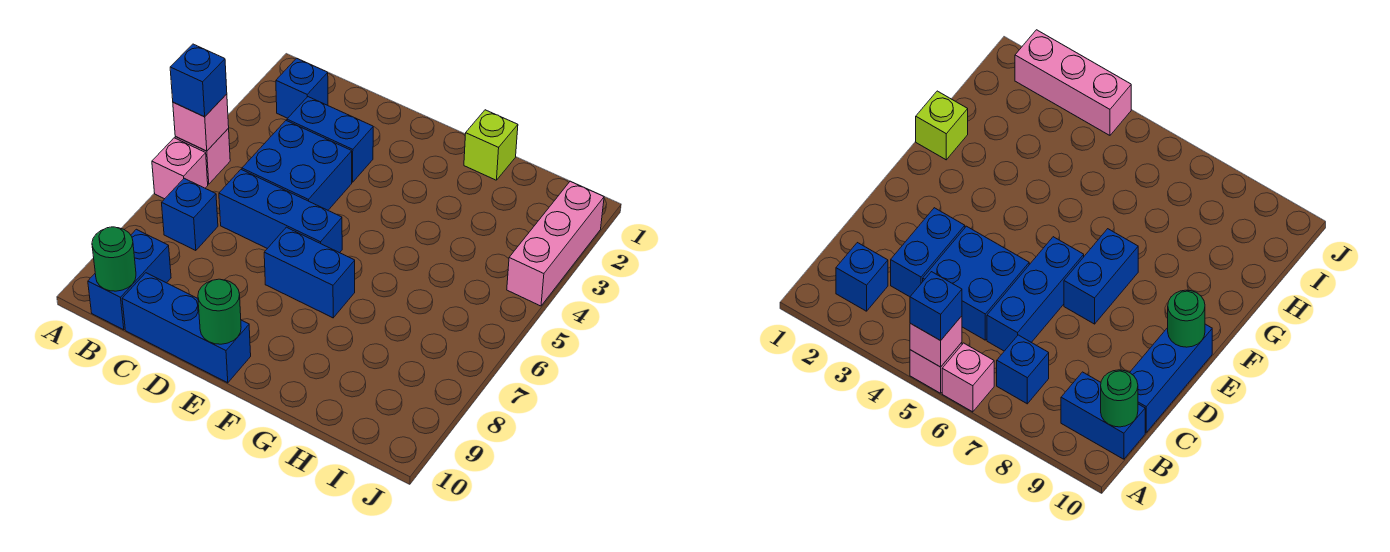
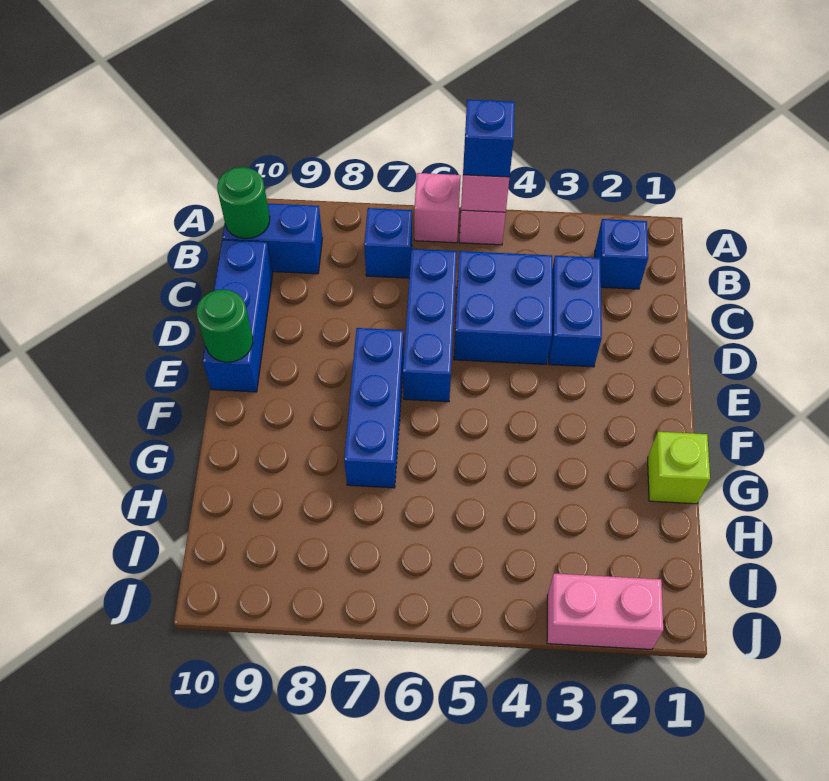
blue 1x2 brick [264,227,355,318] -> blue 1x3 brick [344,328,404,488]
pink 1x3 brick [507,181,604,306] -> pink 1x2 brick [547,574,663,649]

